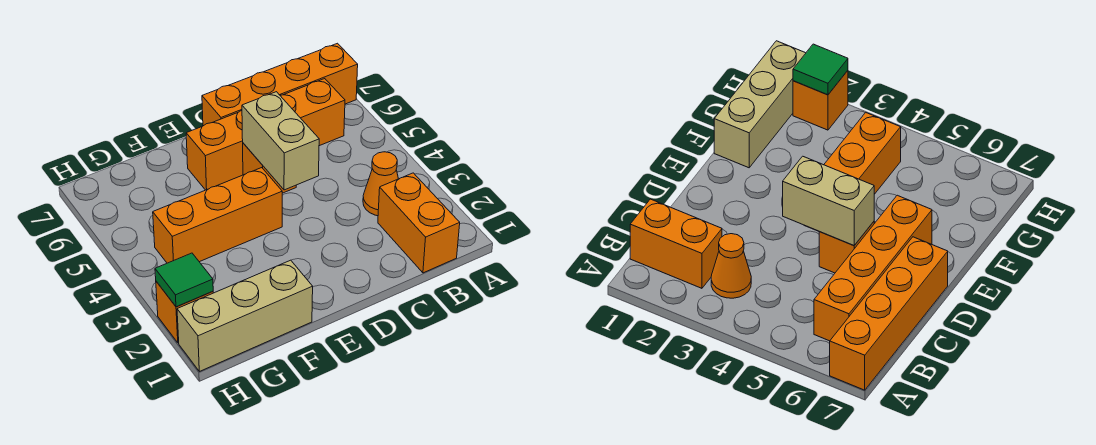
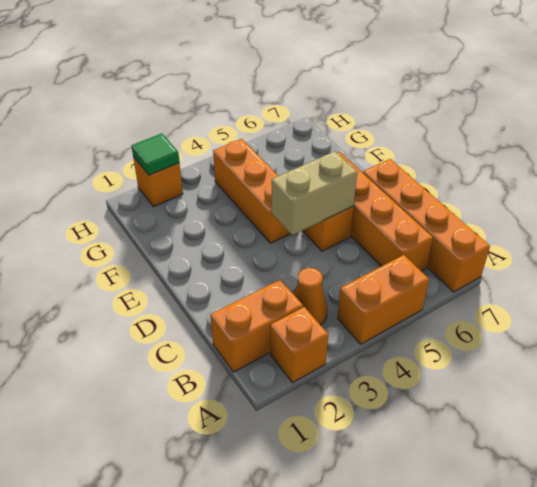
none -> orange 1x1 brick [270,307,328,383]
none -> orange 1x2 brick [337,255,429,344]
tan 1x3 brick [177,260,313,371] -> none

